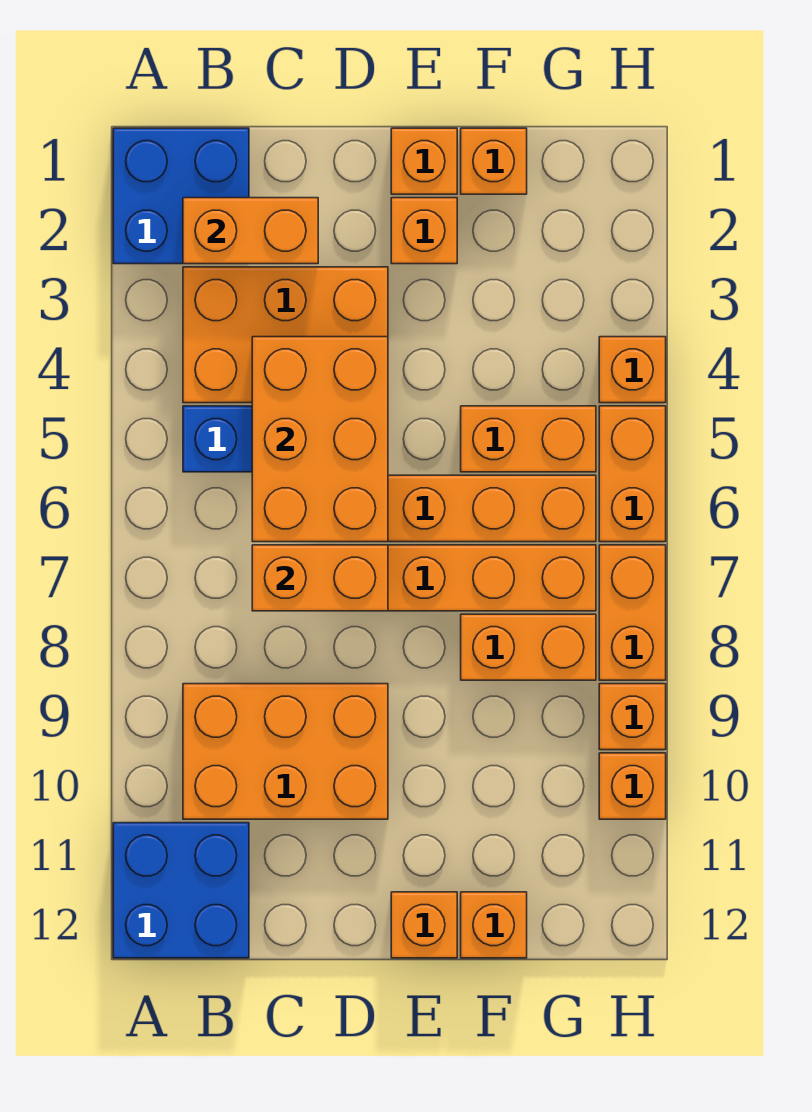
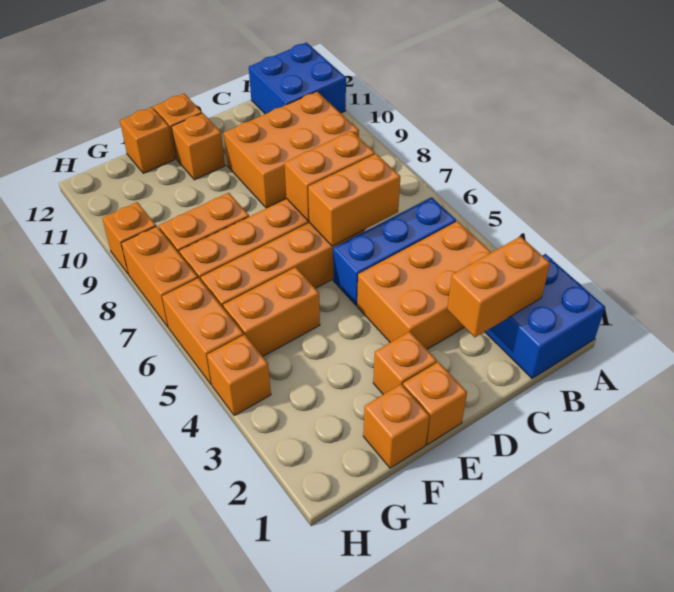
orange 2x3 brick [252,337,388,542] -> orange 1x2 brick [308,154,400,246]
orange 1x1 brick [599,753,666,819] -> orange 1x1 brick moved to [171,113,225,180]

